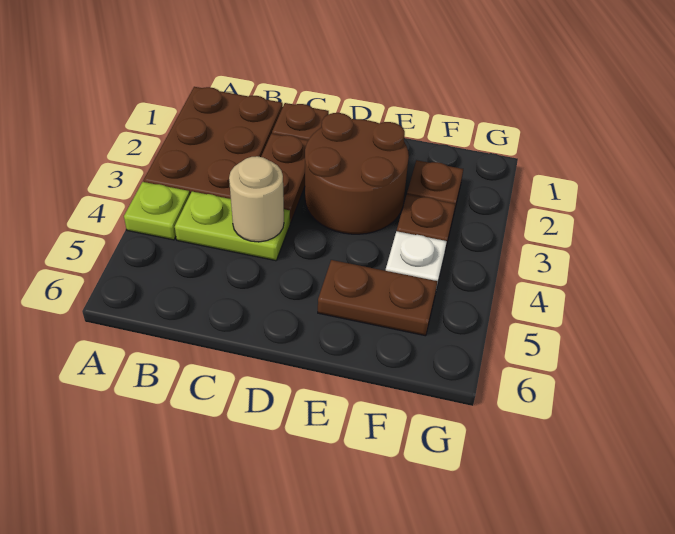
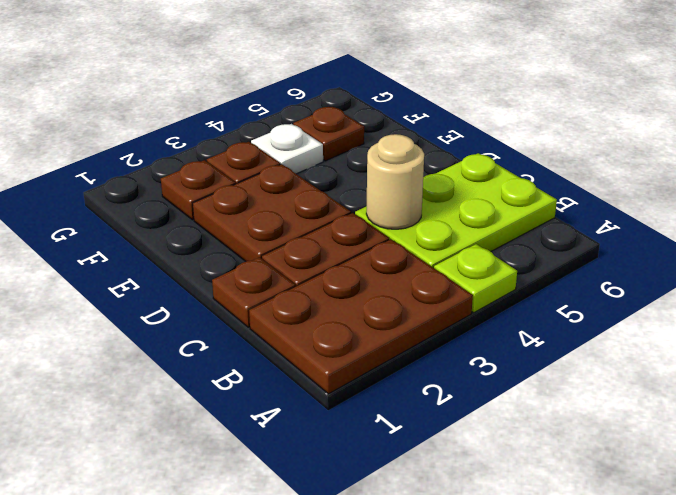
lime 1x2 plate [175,192,290,261] -> lime 2x3 plate [355,153,557,268]
brown 2x2 round brick [305,113,409,234] -> brown 2x2 plate [193,164,351,261]
brown 1x2 plate [318,260,438,336] -> brown 1x1 plate [293,107,364,161]

